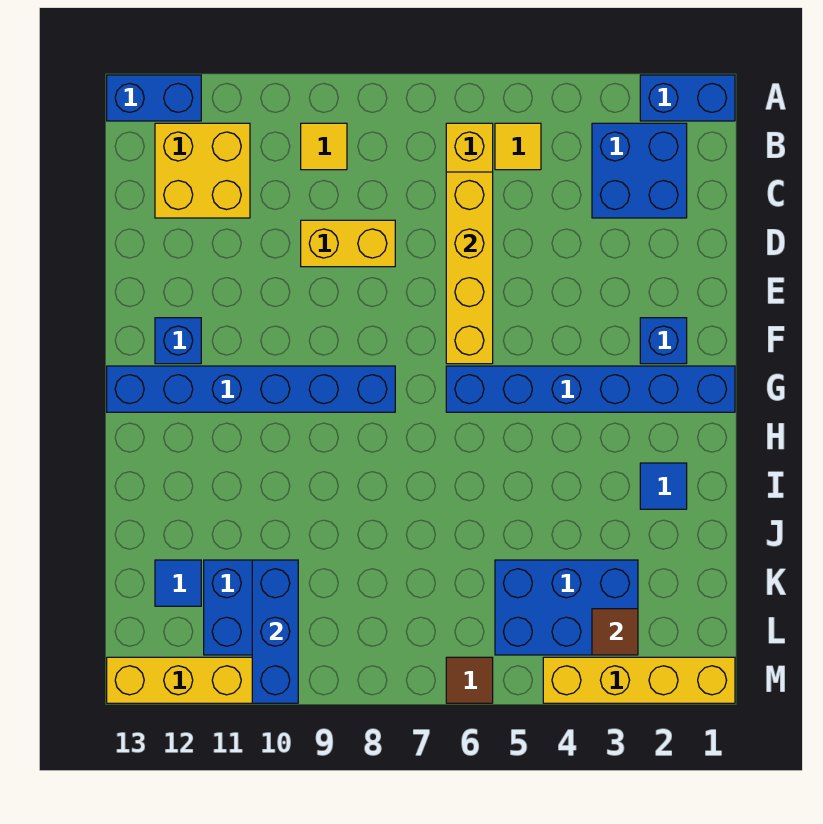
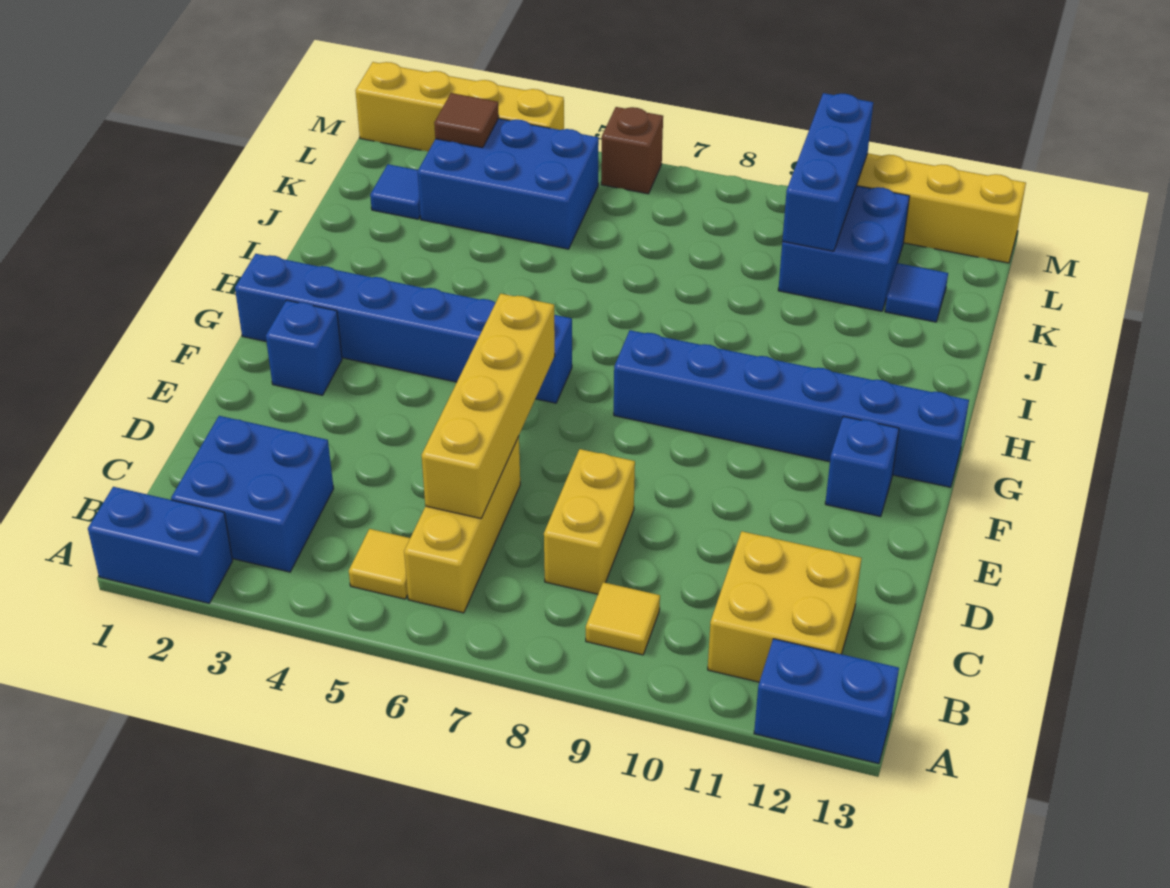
yellow 1x2 brick [301,220,395,267] -> yellow 1x2 brick turned to [544,449,635,594]
blue 1x1 tile [640,463,687,509] -> blue 1x1 tile moved to [370,164,421,219]
brown 1x1 tile [446,657,493,703] -> brown 1x1 brick [601,107,663,194]

